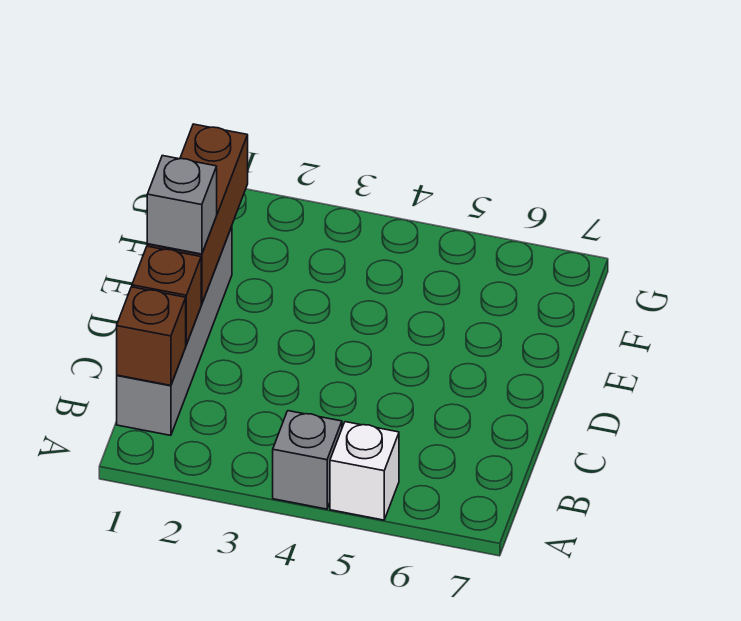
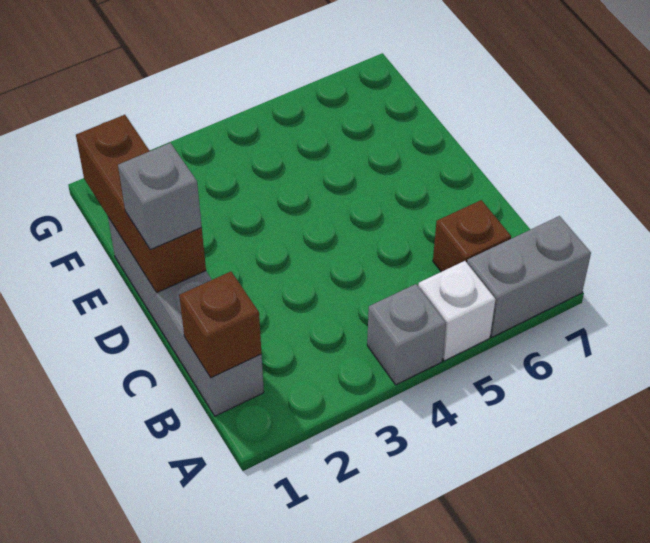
none -> grey 1x2 brick [467,216,591,337]
brown 1x1 brick [132,246,201,344] -> brown 1x1 brick moved to [433,200,511,272]

